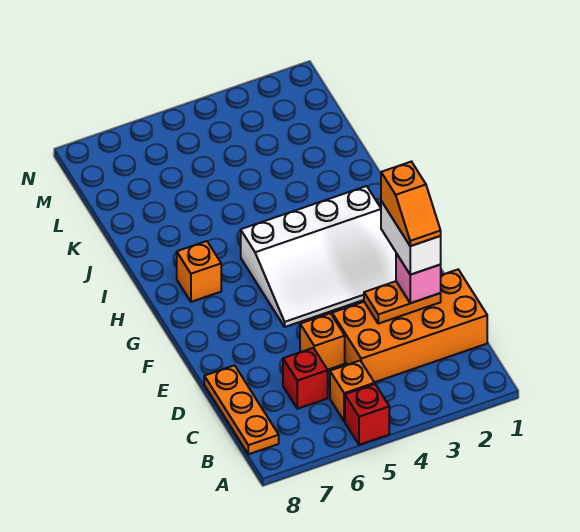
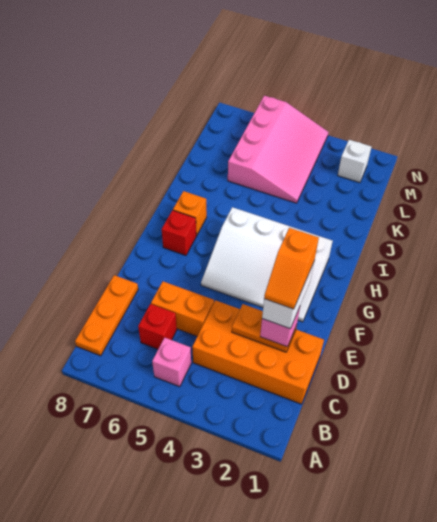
red 1x1 brick [345,384,389,445] -> red 1x1 brick moved to [162,210,196,255]
orange 1x1 brick [330,361,375,421] -> pink 1x1 brick [152,338,191,387]
orange 1x1 brick [300,313,345,370] -> orange 1x2 brick [151,281,214,336]
none -> pink 3x4 slope [228,96,328,203]
none -> white 1x1 brick [338,140,371,183]

